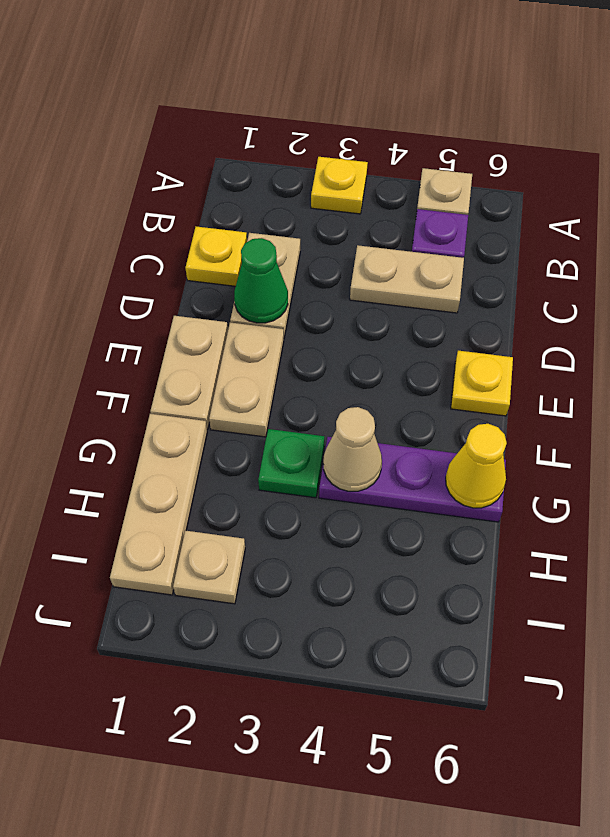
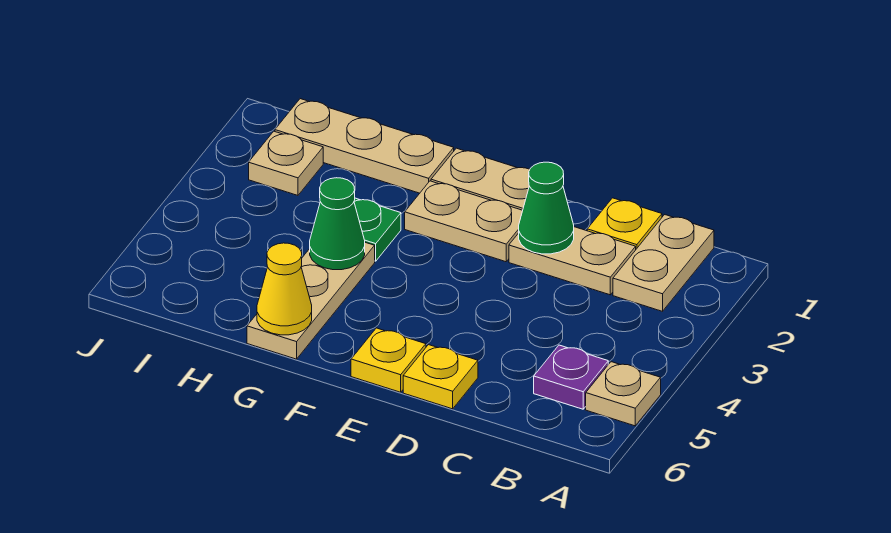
yellow 1x1 plate [311,157,368,214] -> yellow 1x1 plate moved to [403,345,478,409]
tan 1x2 plate [350,245,464,313] -> tan 1x2 plate moved to [613,215,714,311]
purple 1x3 plate [319,437,506,522] -> tan 1x3 plate [247,242,375,359]
tan 1x1 cone [323,407,382,491] -> green 1x1 cone [310,178,365,270]

